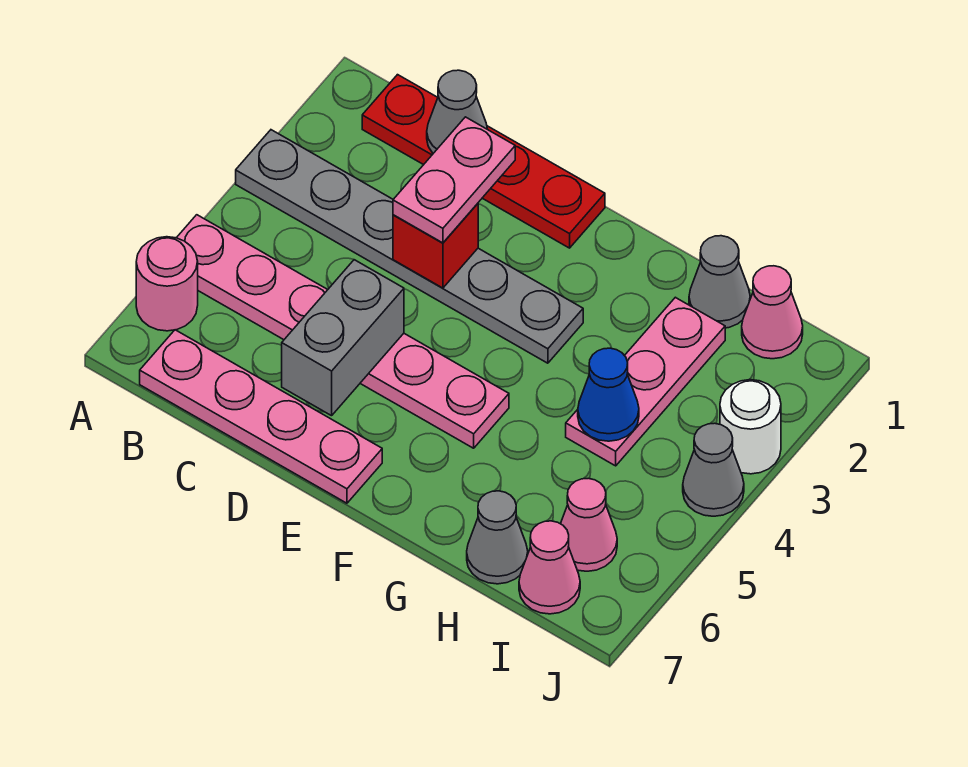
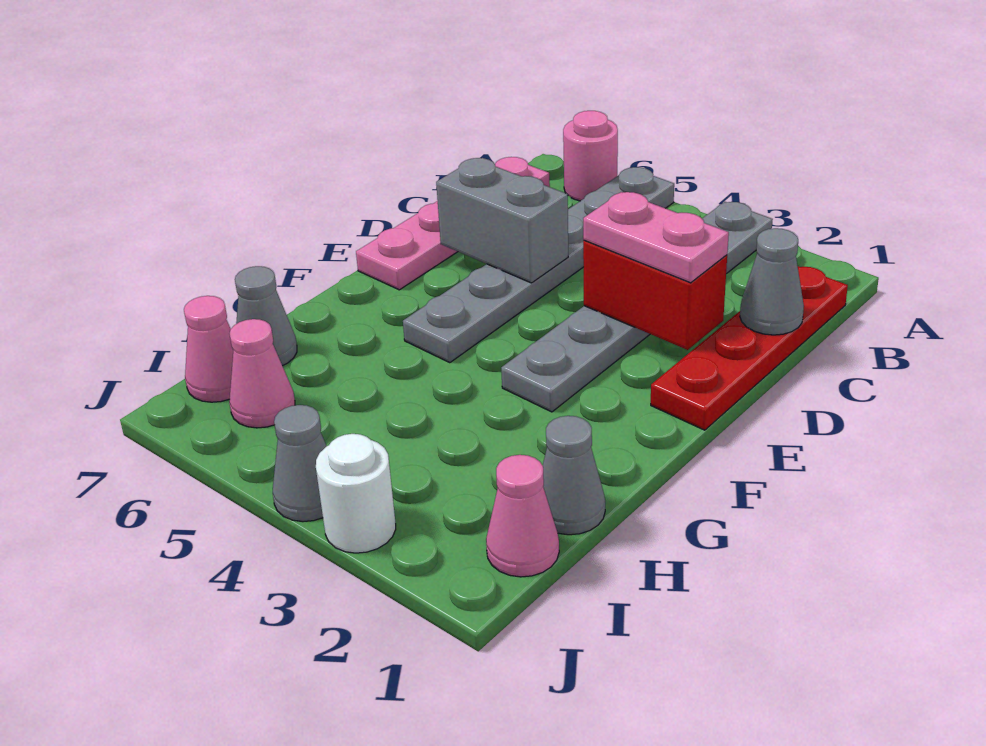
pink 1x6 plate [177,215,509,448] -> grey 1x6 plate [403,167,674,363]
red 1x1 brick [393,203,478,288] -> red 1x2 brick [583,240,727,350]
pink 1x3 plate [566,297,725,466] -> none
blue 1x1 cone [578,348,639,441] -> none

